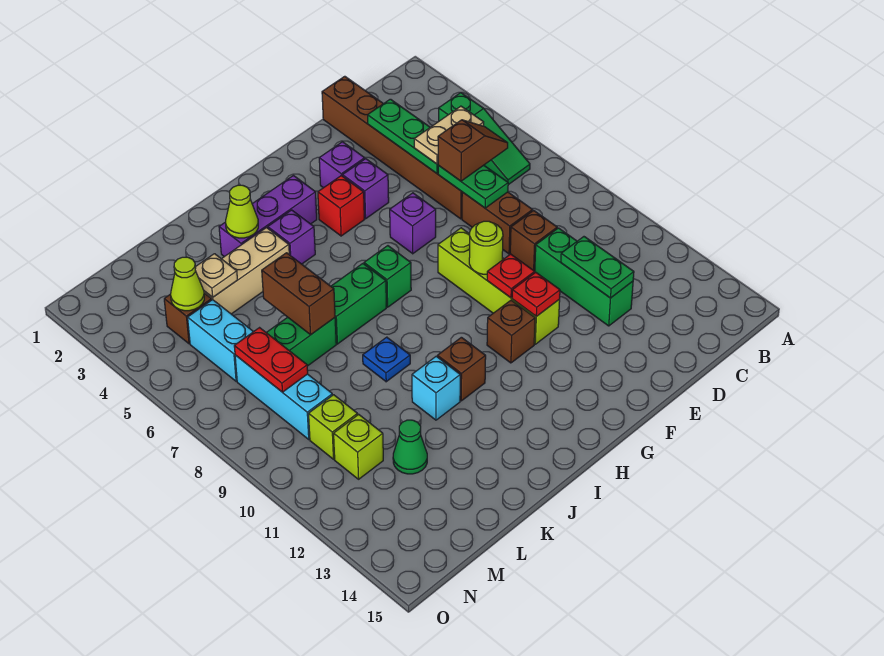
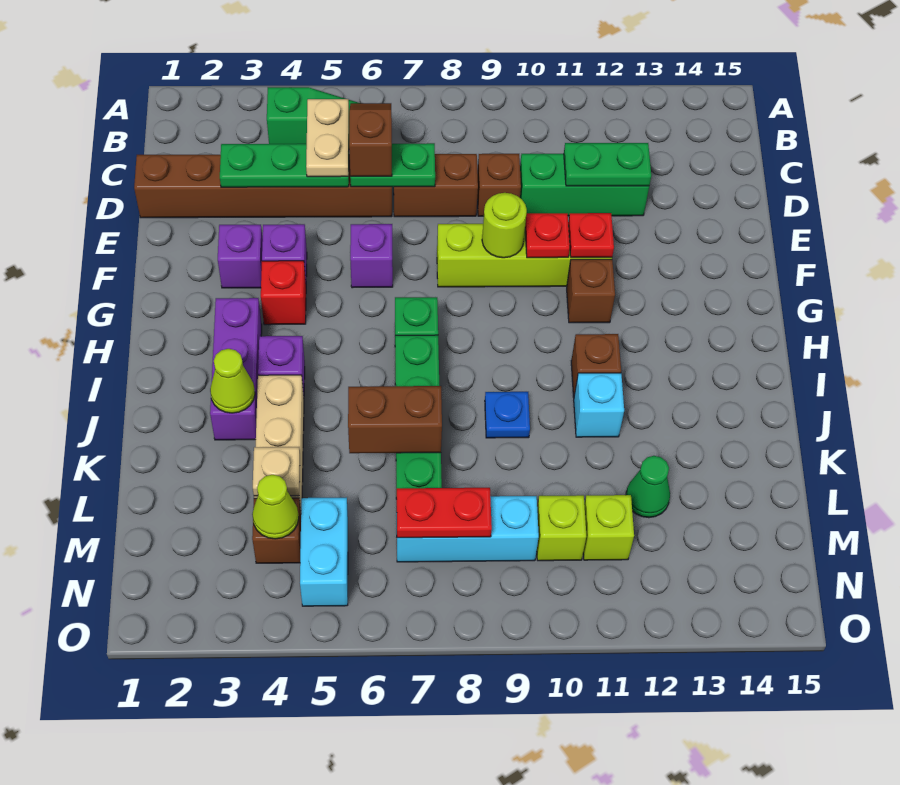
cyan 1x2 brick [188,300,253,381] -> cyan 1x2 brick turned to [300,497,348,606]

